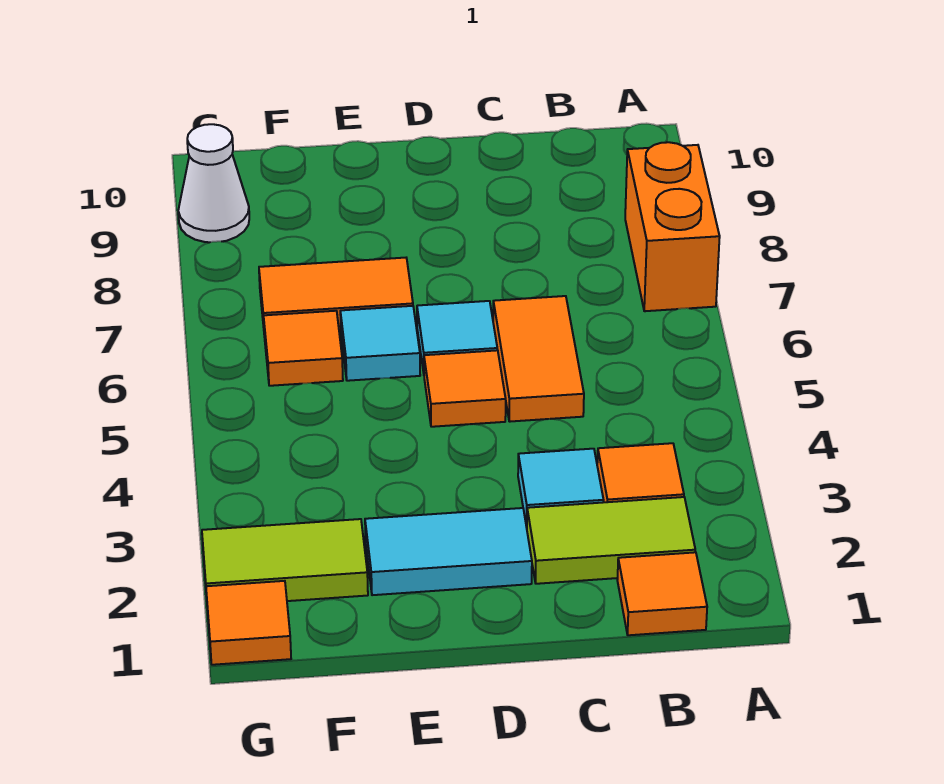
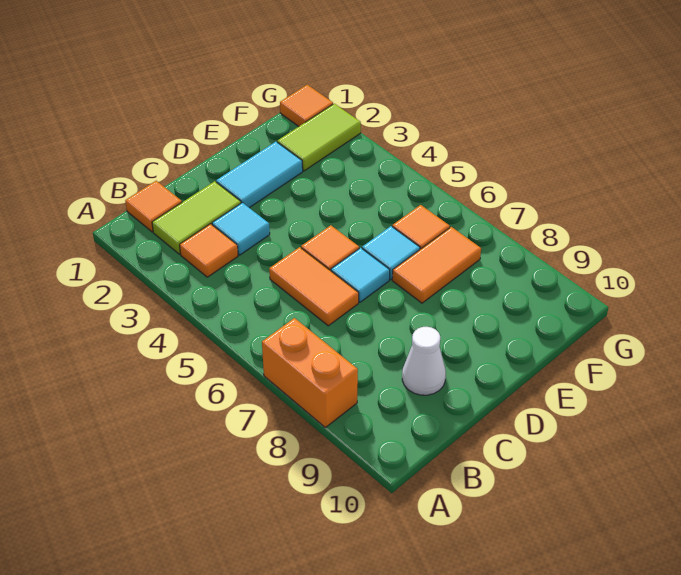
white 1x1 cone [178,124,249,242] -> white 1x1 cone moved to [402,327,446,395]

